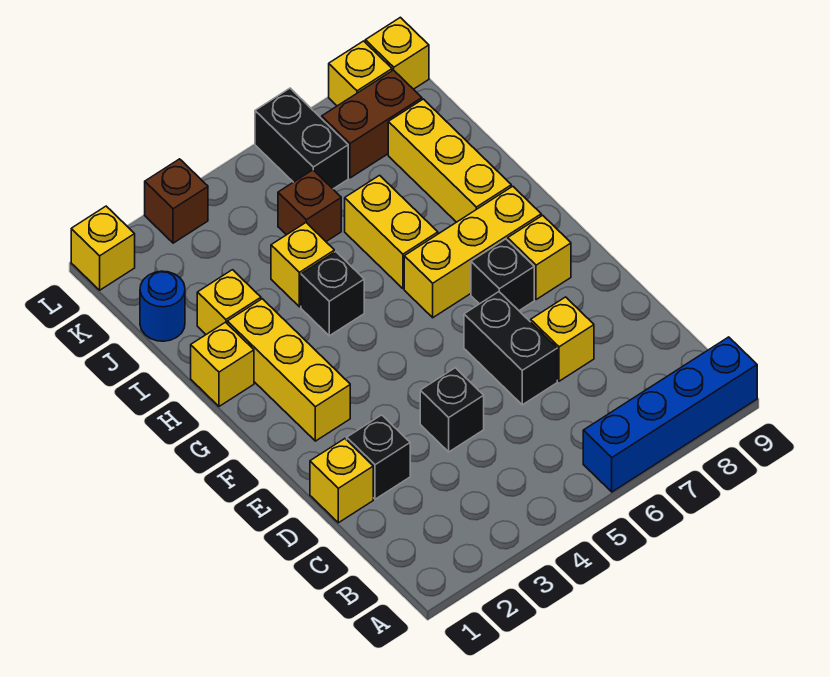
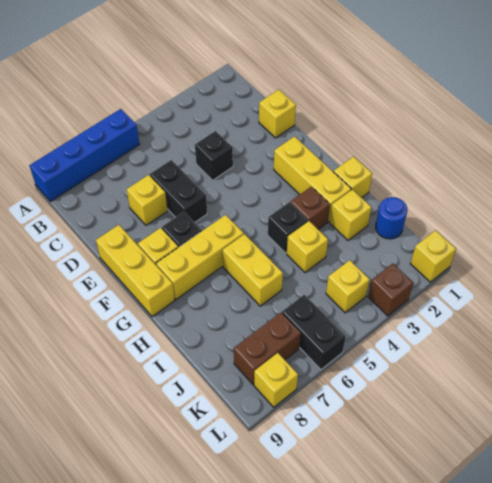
black 1x1 brick [347,415,410,499] -> none
yellow 1x3 brick [388,99,511,222] -> yellow 1x3 brick moved to [96,225,175,317]
brown 1x1 brick [278,170,341,241] -> brown 1x1 brick moved to [290,187,330,229]
yellow 1x1 brick [365,17,429,89] -> yellow 1x1 brick moved to [326,260,370,313]

